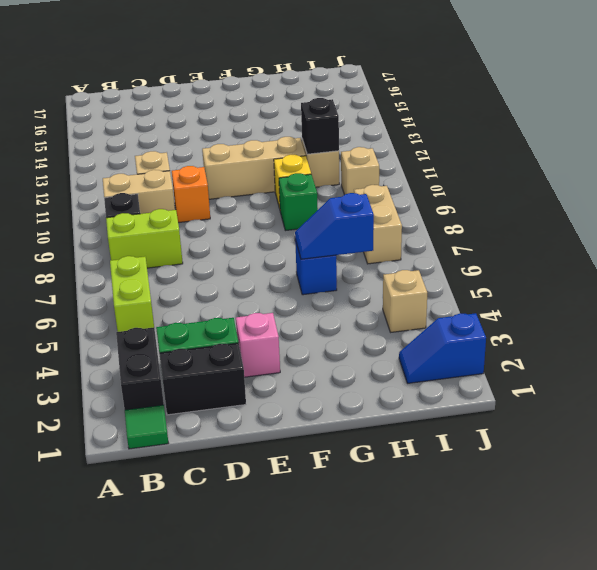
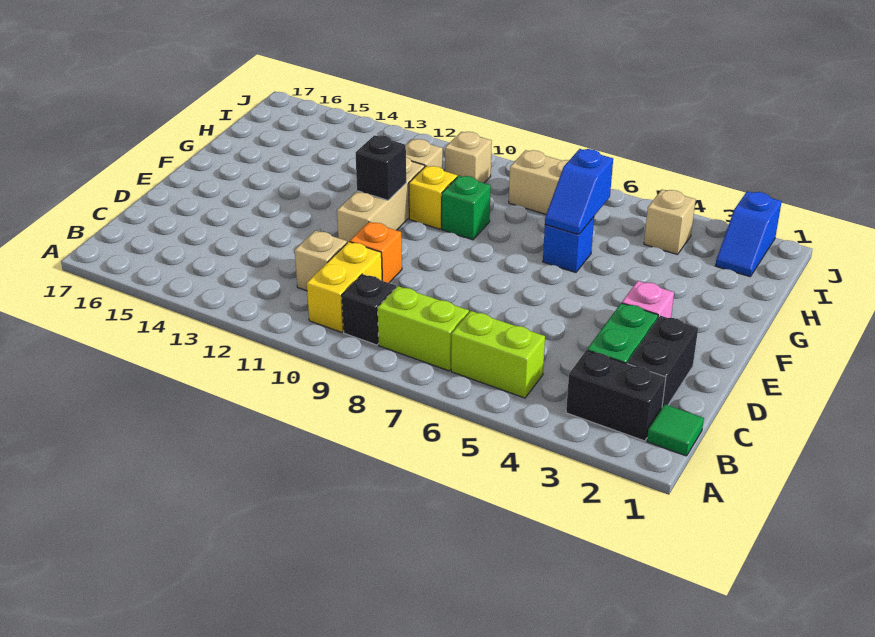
lime 1x2 brick [106,209,183,268] -> lime 1x2 brick turned to [378,286,469,371]
tan 1x2 brick [103,170,175,214] -> yellow 1x2 brick [307,242,382,332]
black 1x1 brick [301,98,339,154] -> black 1x1 brick moved to [355,135,406,200]

